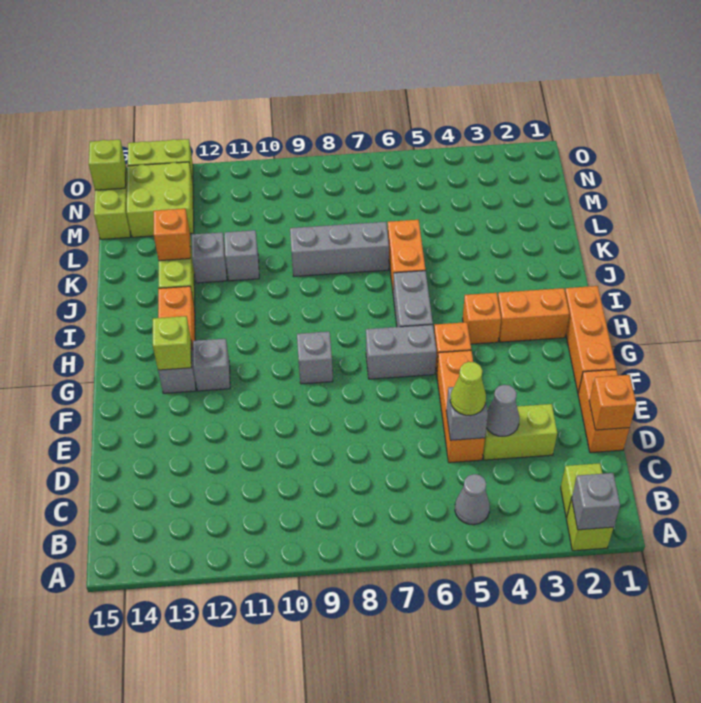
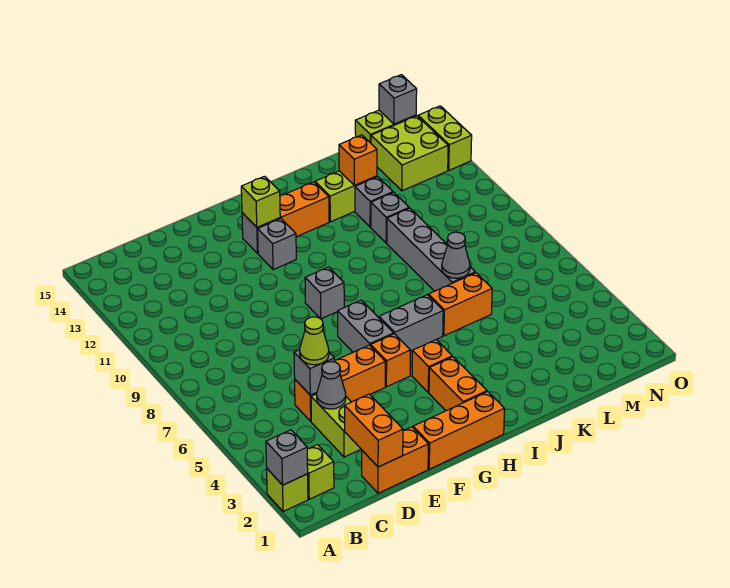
grey 1x1 cone [455,474,490,525] -> grey 1x1 cone moved to [442,232,470,278]
orange 1x1 brick [589,375,636,430] -> orange 1x2 brick [345,394,403,467]
grey 1x3 brick [290,222,389,276] -> grey 1x4 brick [387,208,475,291]
lime 1x1 brick [89,140,126,190] -> grey 1x1 brick [379,75,417,124]

